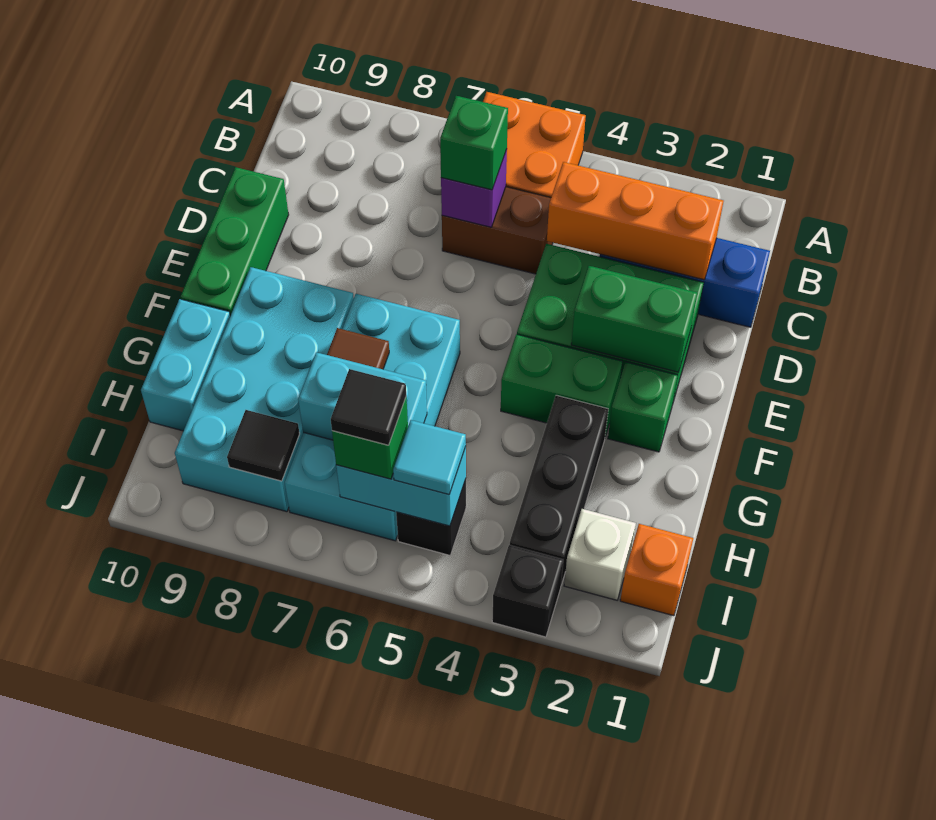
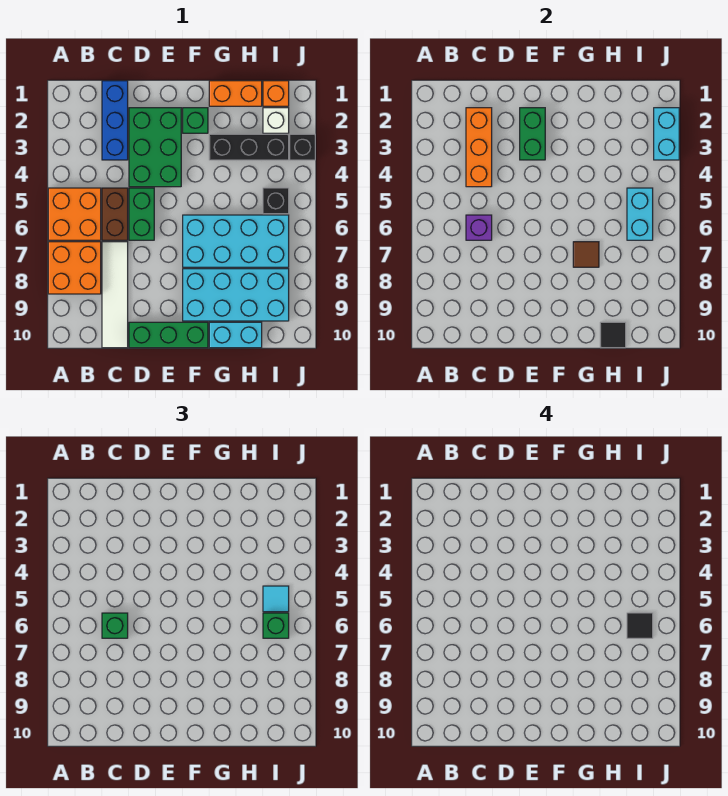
none -> orange 2x2 brick [48,242,101,294]
none -> white 1x4 tile [102,242,128,348]
green 1x2 brick [501,334,623,437] -> green 1x2 brick moved to [129,188,154,240]
none -> orange 1x2 brick [209,81,262,106]
cyan 1x2 brick [298,352,427,440] -> cyan 1x2 brick moved to [654,108,679,160]
black 1x1 tile [227,410,300,481] -> black 1x1 tile moved to [600,322,626,348]

